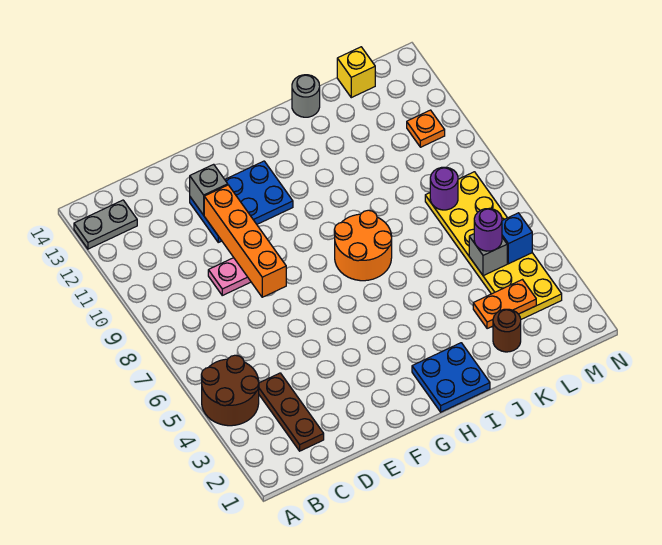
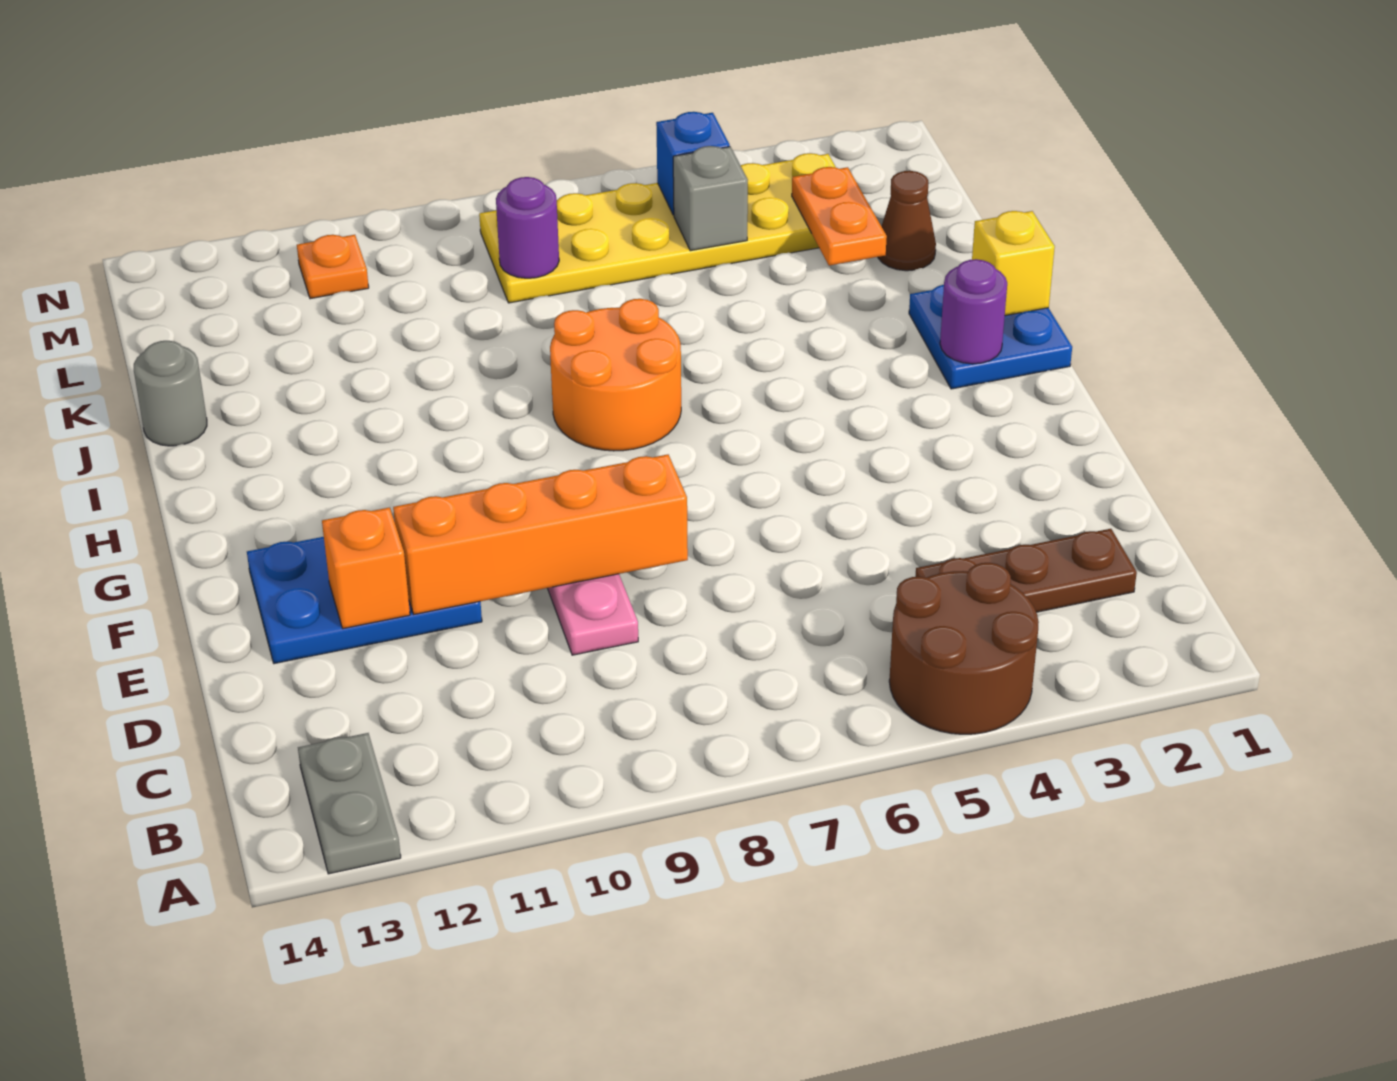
blue 2x3 plate [190,161,293,242] -> blue 2x3 plate turned to [247,537,482,664]
grey 1x1 brick [190,164,228,215] -> orange 1x1 brick [322,508,410,629]
brown 1x1 round brick [493,309,521,352] -> brown 1x1 cone [878,171,936,271]
purple 1x1 round brick [474,208,502,251] -> purple 1x1 round brick moved to [940,259,1007,364]
yellow 1x1 brick [337,47,375,98] -> yellow 1x1 brick moved to [972,211,1055,316]

